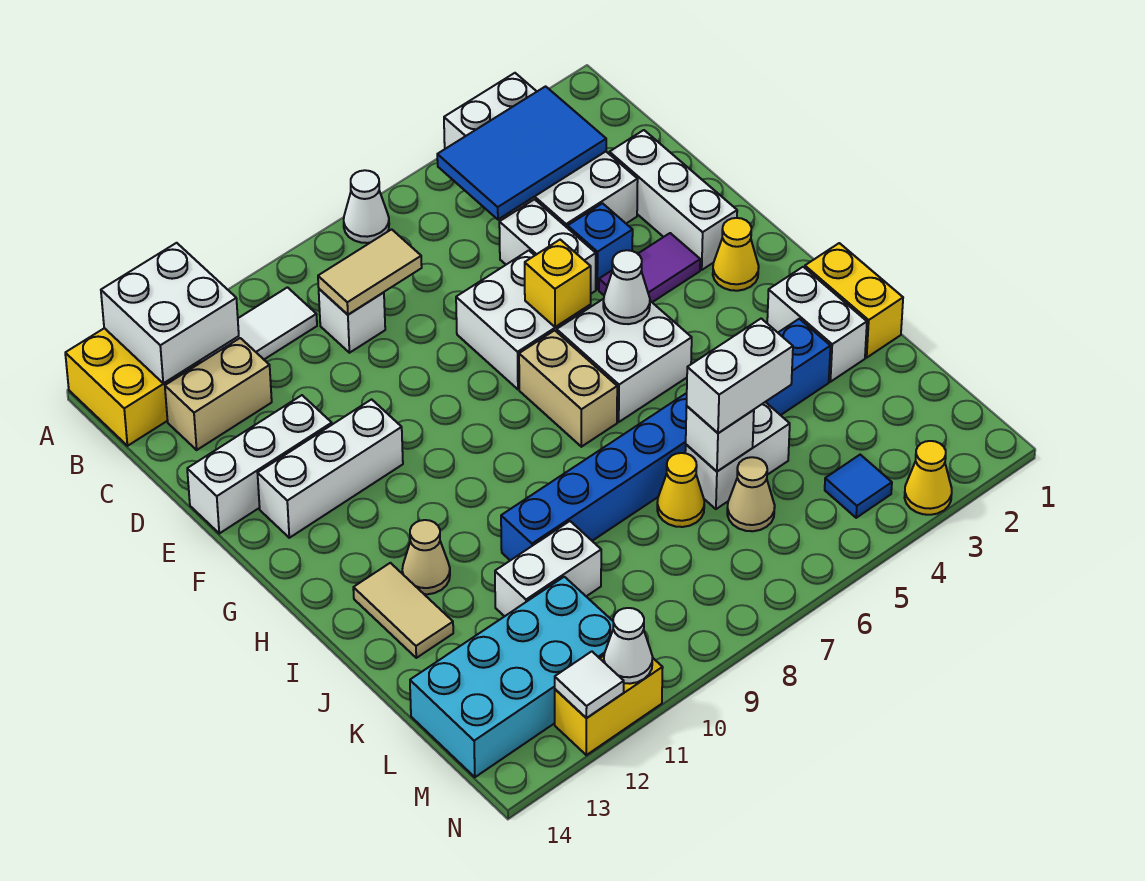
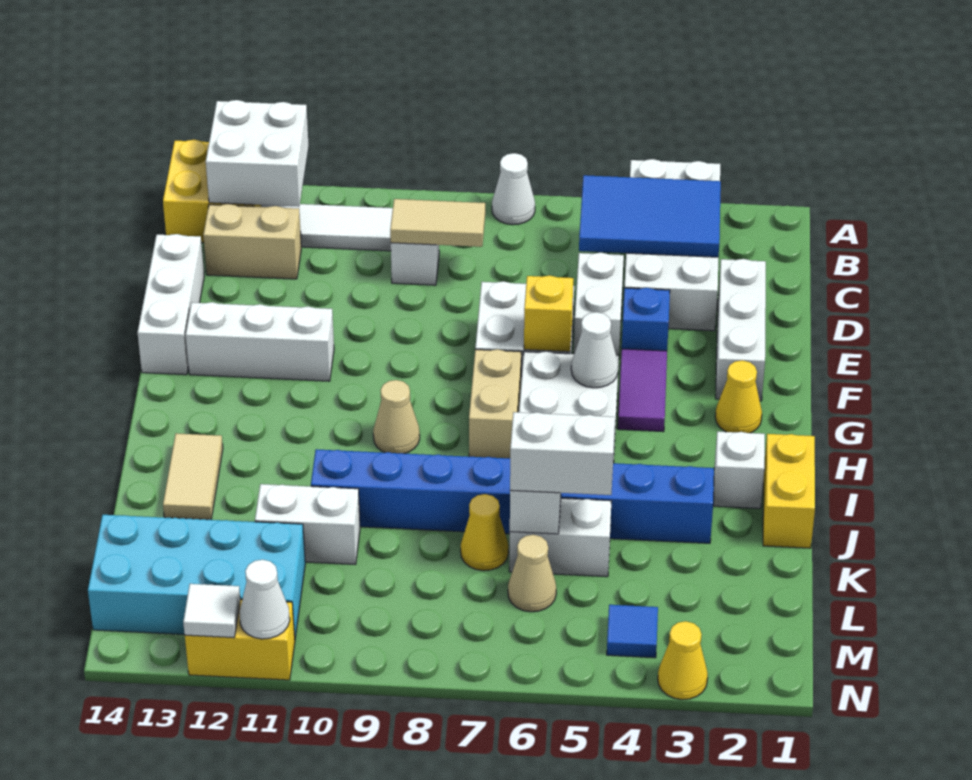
white 1x3 brick [187,395,332,533] -> white 1x3 brick turned to [138,234,204,375]
purple 1x2 tile [599,233,700,302] -> purple 1x2 tile turned to [618,349,667,432]
white 1x2 brick [767,267,867,382] -> white 1x1 brick [714,431,765,508]
tan 1x1 cone [402,520,450,594] -> tan 1x1 cone moved to [373,380,420,454]

